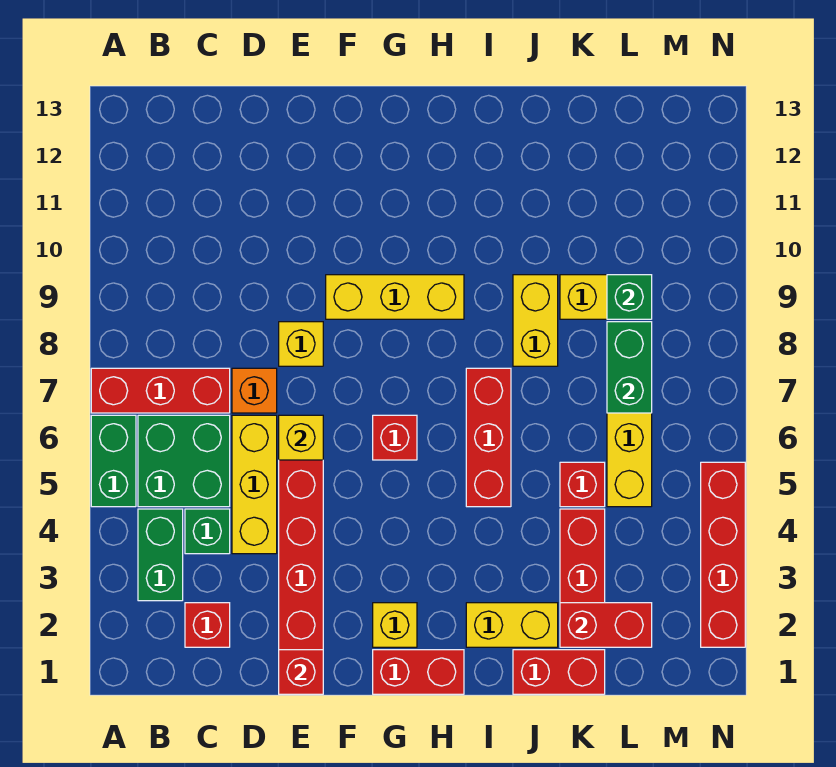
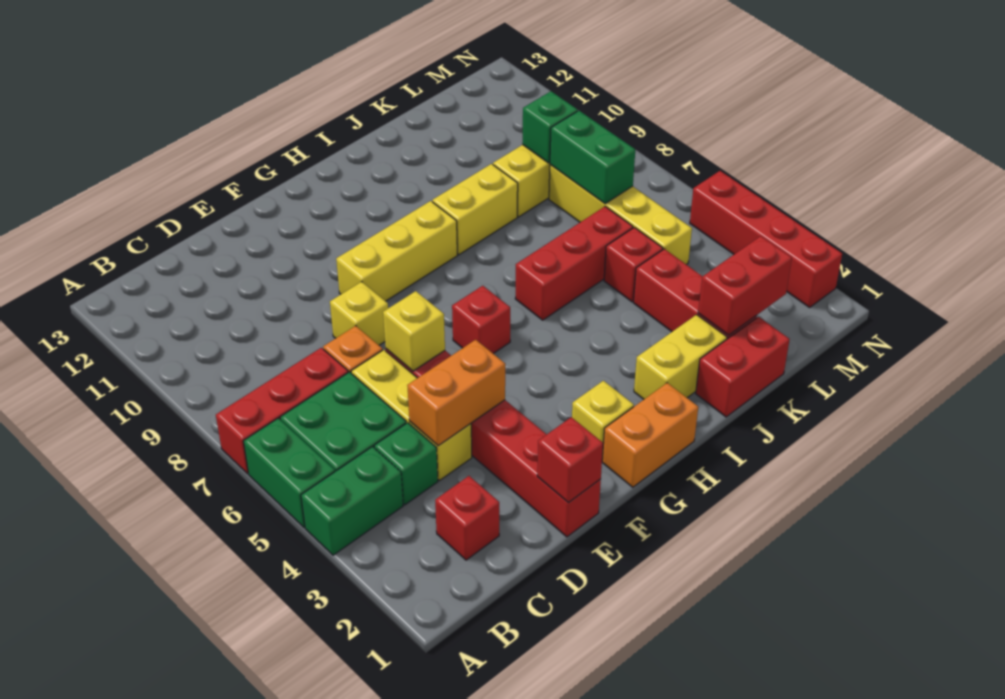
green 1x2 brick [138,509,183,601] -> green 1x2 brick turned to [301,447,403,555]
none -> orange 1x2 brick [407,340,505,446]
red 1x2 brick [373,650,464,694] -> orange 1x2 brick [602,383,698,487]
red 1x3 brick [466,368,511,507] -> red 1x3 brick turned to [515,206,633,320]
yellow 1x2 brick [513,275,558,366] -> yellow 1x2 brick turned to [432,164,518,255]

